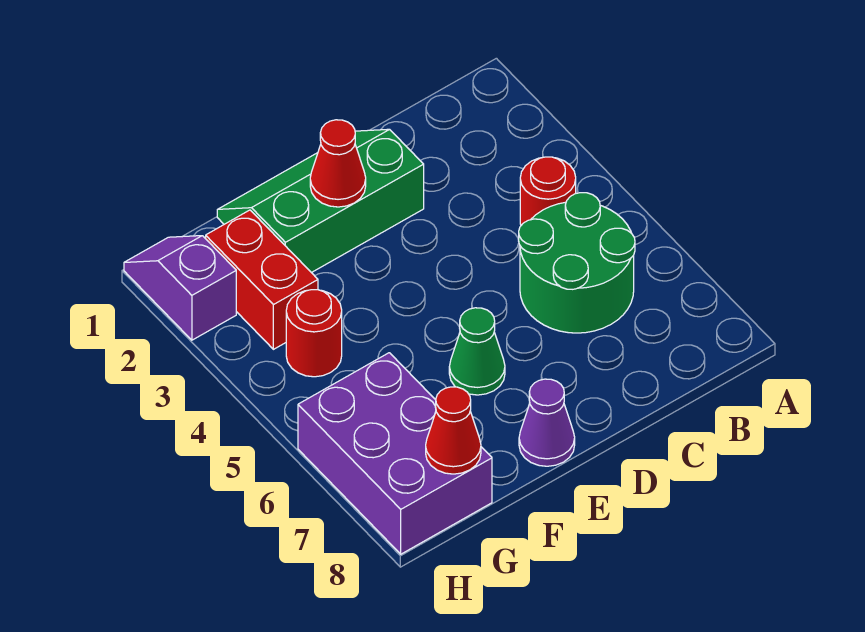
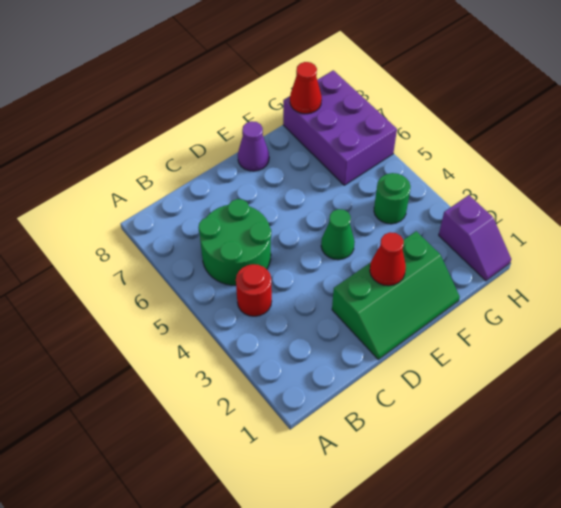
green 1x1 cone [449,308,505,395] -> green 1x1 cone moved to [321,209,355,260]
red 1x2 brick [206,210,318,349] -> none
red 1x1 round brick [286,290,342,377] -> green 1x1 round brick [374,173,411,224]

